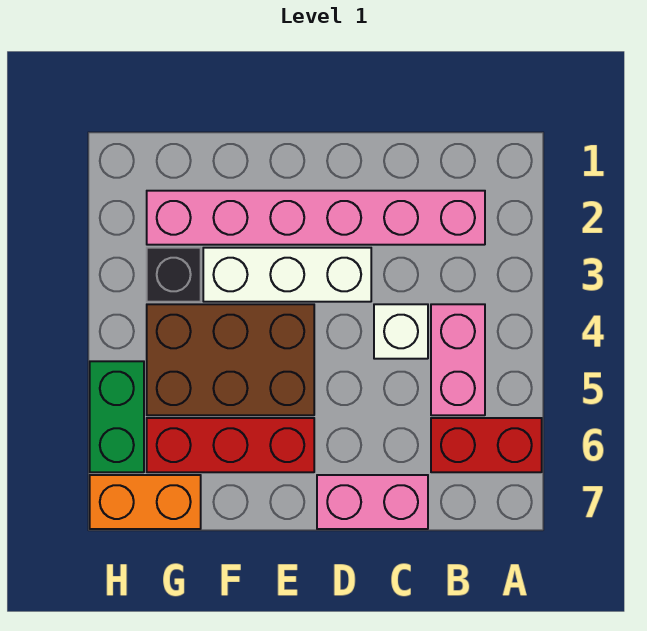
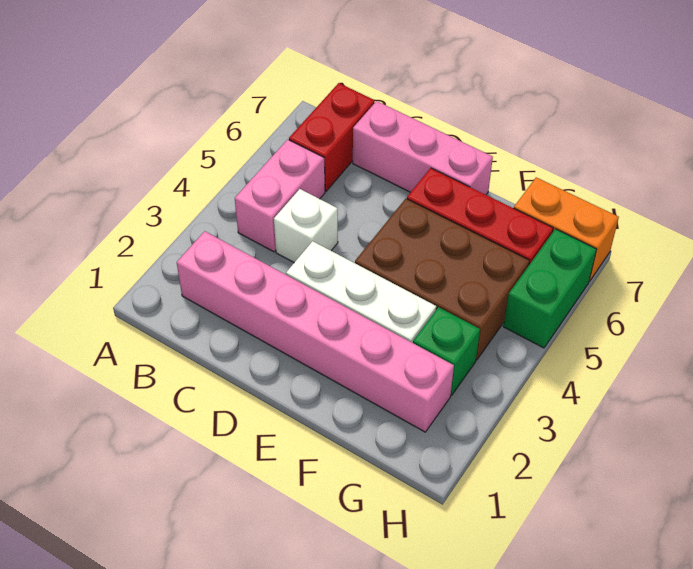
red 1x2 brick [431,418,542,472] -> red 1x2 brick turned to [289,83,375,191]
pink 1x2 brick [317,475,428,529] -> pink 1x3 brick [353,101,493,195]
black 1x1 brick [147,248,201,302] -> green 1x1 brick [413,307,480,395]

